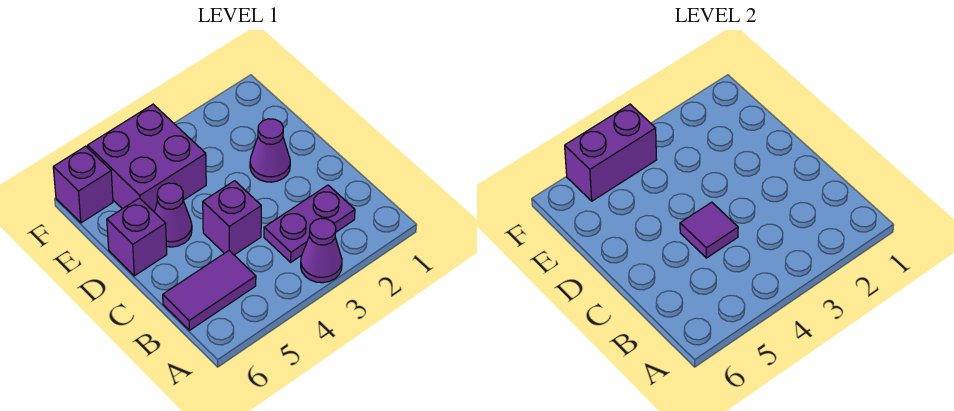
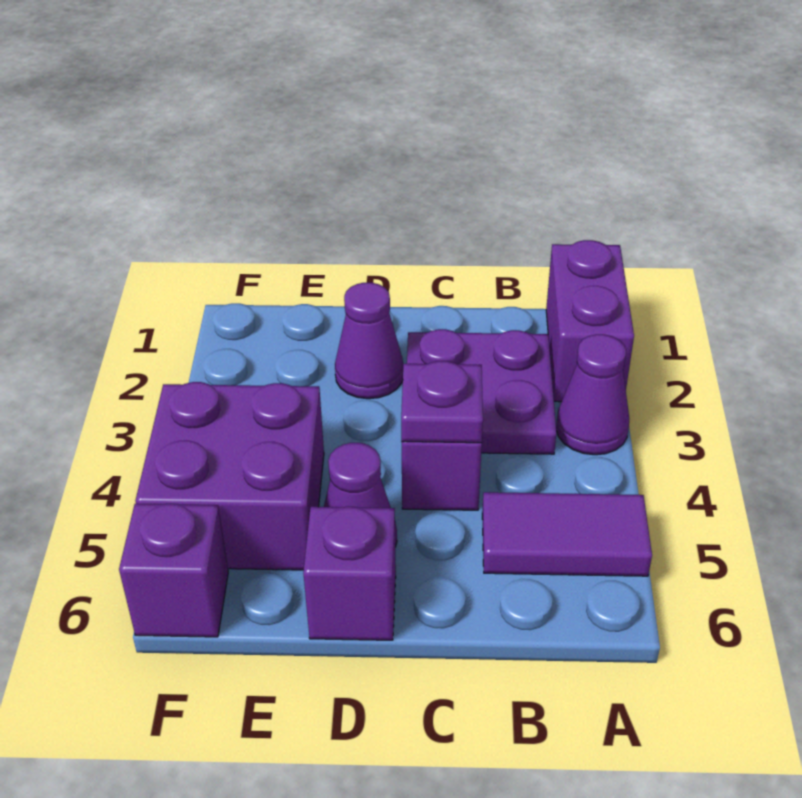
purple 1x2 plate [264,185,355,262] -> purple 2x2 plate [407,329,556,454]
purple 1x2 tile [163,251,256,330] -> purple 1x2 tile turned to [482,492,652,576]
purple 1x1 tile [680,202,738,258] -> purple 1x1 plate [401,361,483,443]
purple 1x2 brick [565,104,657,201] -> purple 1x2 brick moved to [546,240,634,402]

